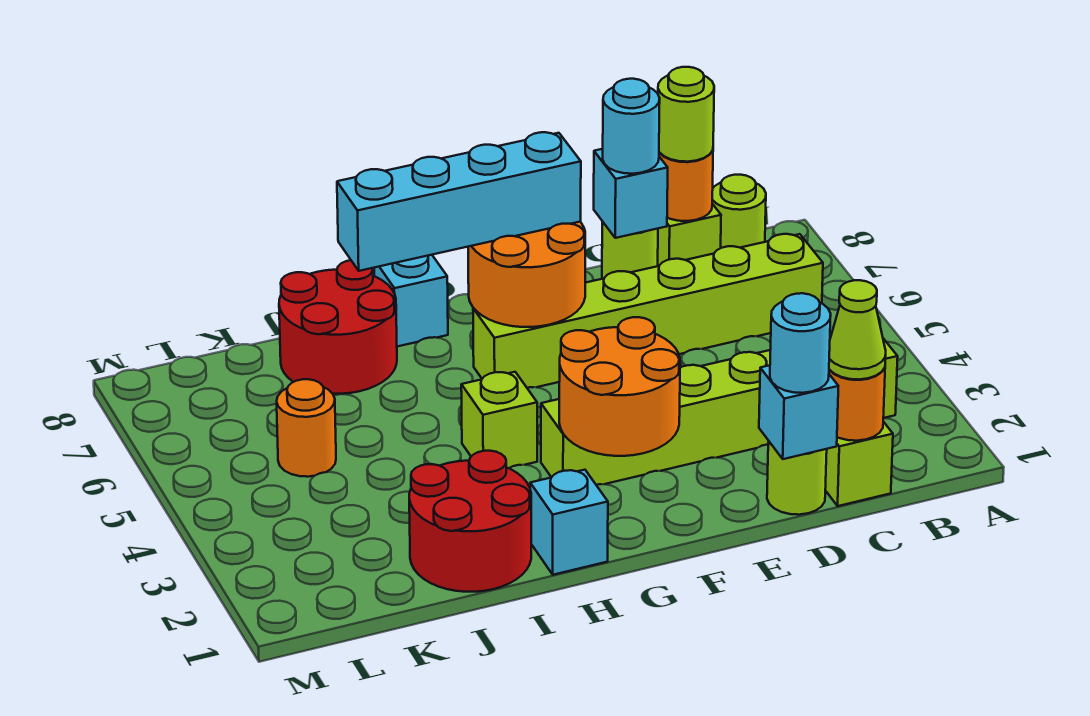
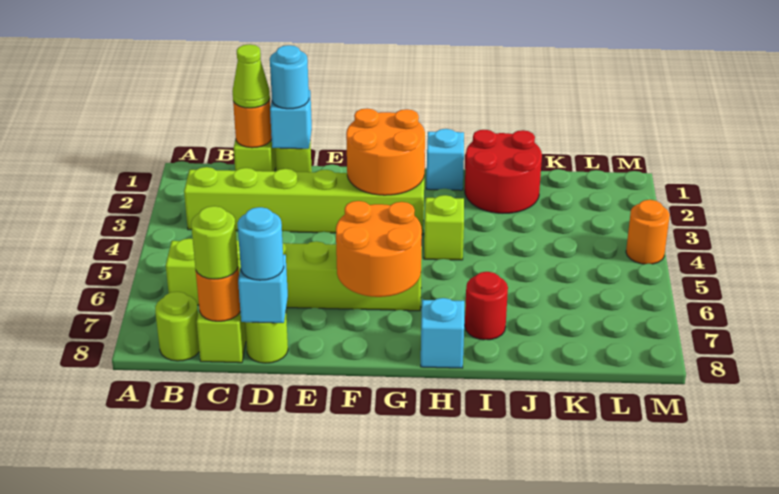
cyan 1x4 brick [337,132,581,271] -> none
red 2x2 round brick [279,260,397,394] -> red 1x1 round brick [465,272,508,340]
orange 1x1 round brick [277,379,336,477] -> orange 1x1 round brick moved to [626,200,670,264]

